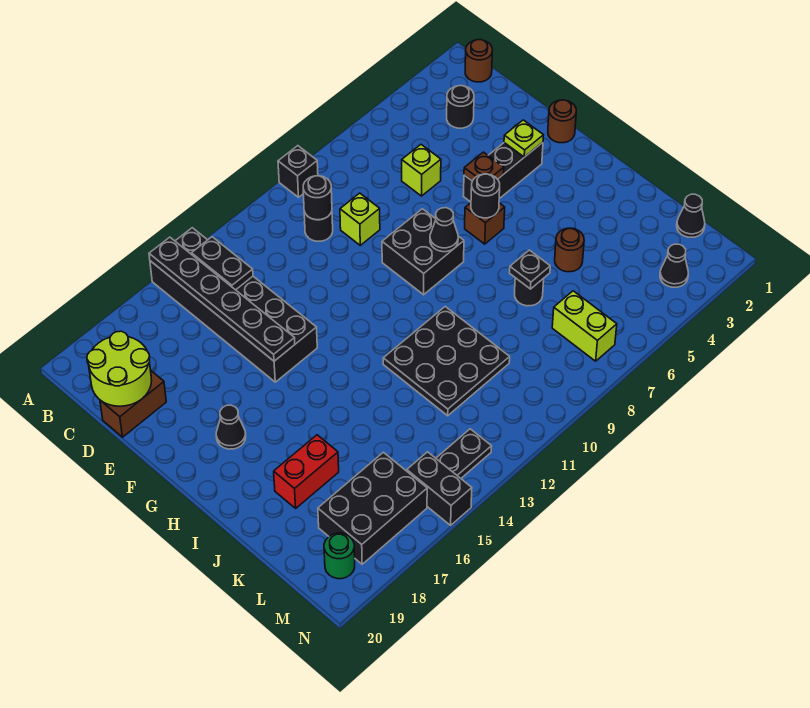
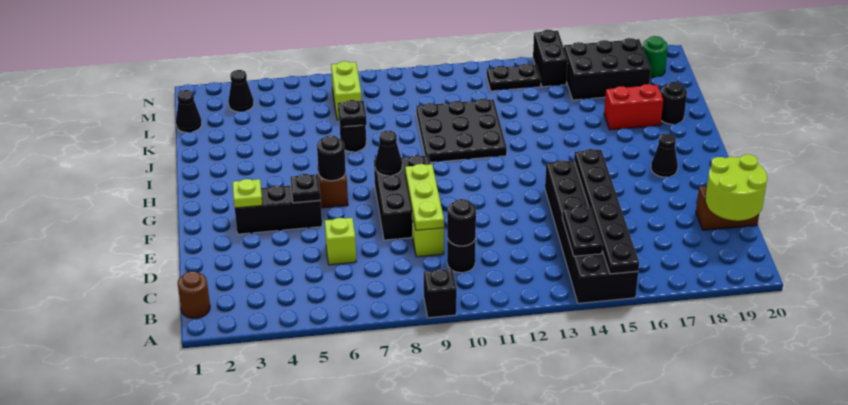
black 1x1 round brick [447,86,474,128] -> black 1x1 round brick moved to [661,82,687,124]
none -> lime 1x3 plate [405,164,444,230]
brown 1x1 round brick [548,100,576,143] -> none
brown 1x1 plate [464,152,504,181] -> black 1x1 plate [290,174,321,203]
black 2x2 brick [382,209,464,295] -> black 2x3 brick [374,155,430,240]
brown 1x1 round brick [555,228,584,272] -> none

